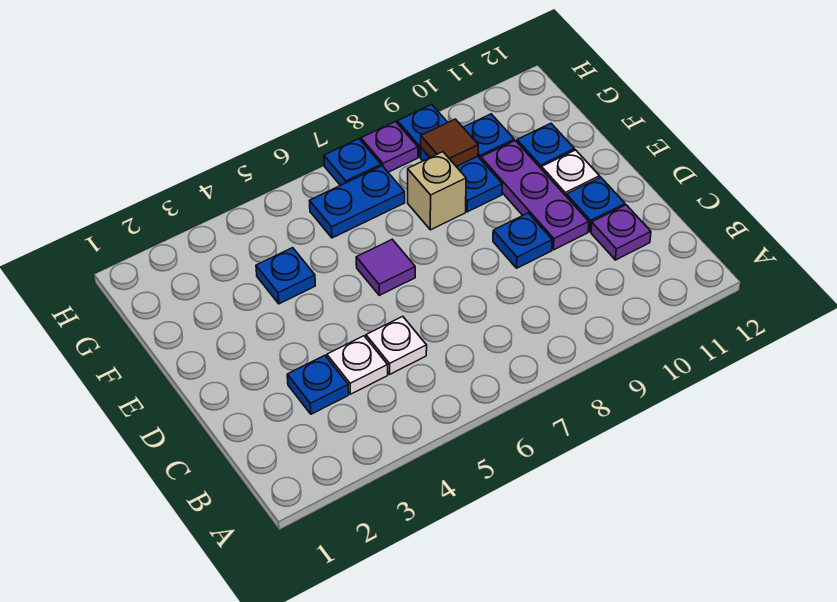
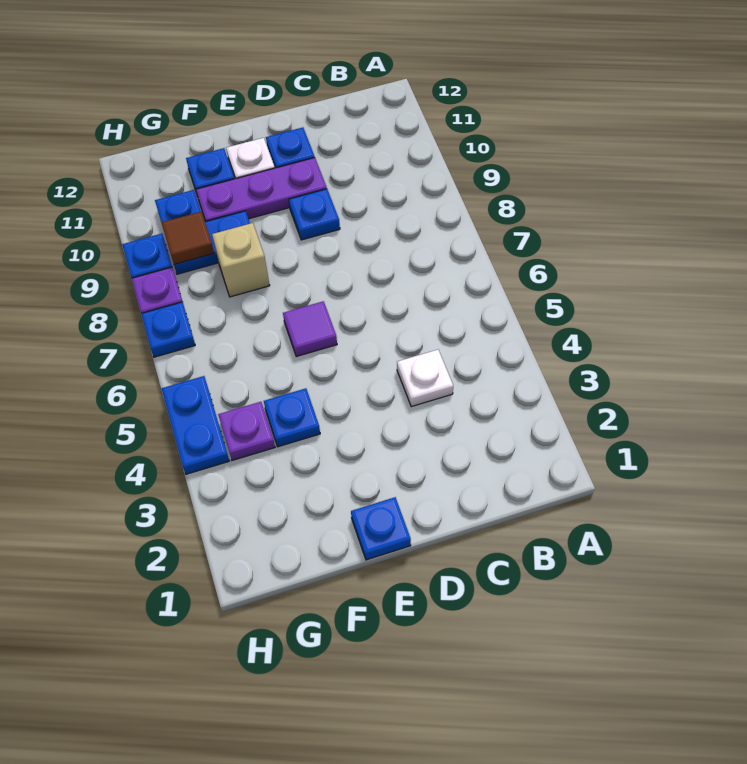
blue 1x1 plate [287,355,349,414] -> blue 1x1 plate moved to [351,497,411,560]
white 1x1 plate [366,316,427,374] -> none
purple 1x1 plate [591,205,651,260] -> purple 1x1 plate moved to [218,402,275,460]
blue 1x2 plate [310,166,405,238] -> blue 1x2 plate moved to [161,376,229,474]

